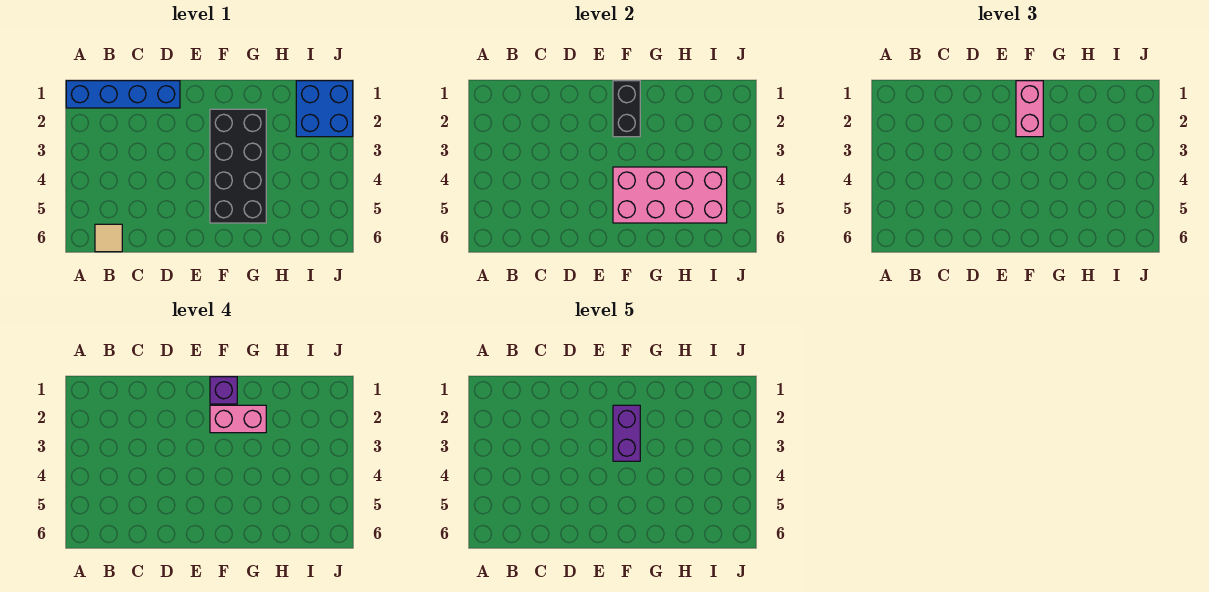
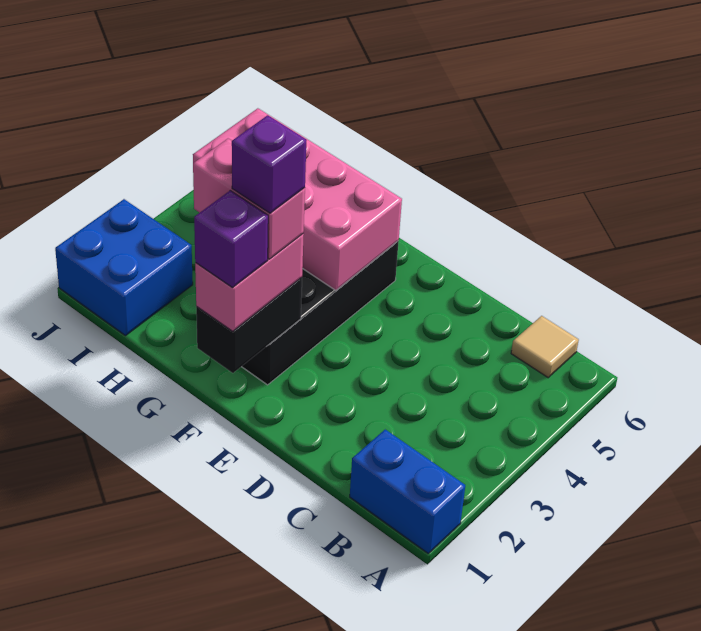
blue 1x4 brick [66,81,180,108] -> blue 1x2 brick [350,429,465,553]
purple 1x2 brick [613,405,640,461] -> purple 1x1 brick [232,115,307,213]

